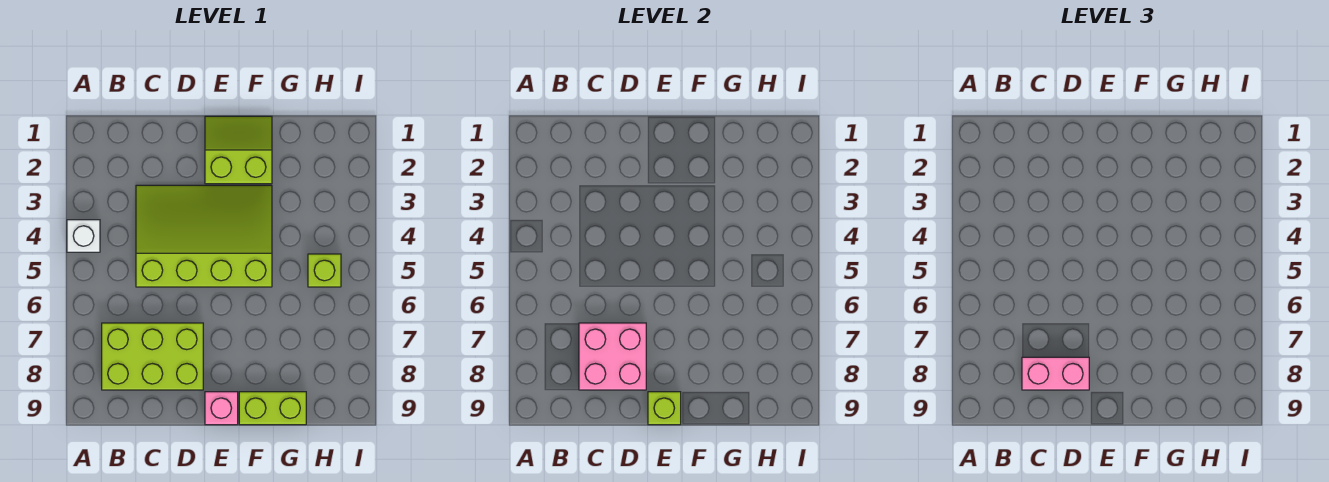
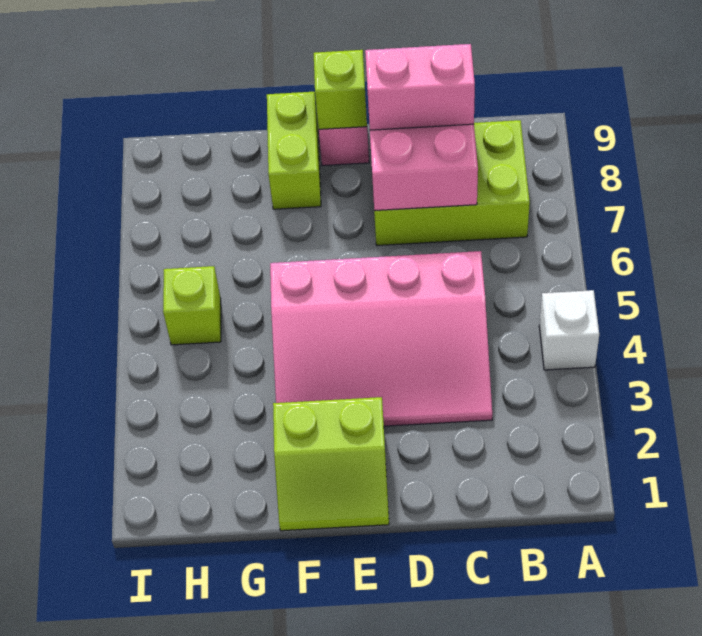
lime 3x4 slope [136,185,272,287] -> pink 3x4 slope [270,251,492,426]
lime 1x2 brick [239,392,306,425] -> lime 1x2 brick turned to [267,92,321,209]

